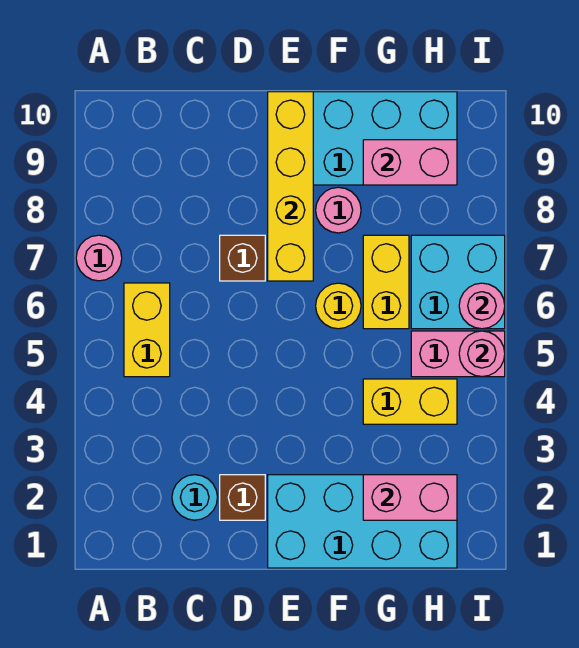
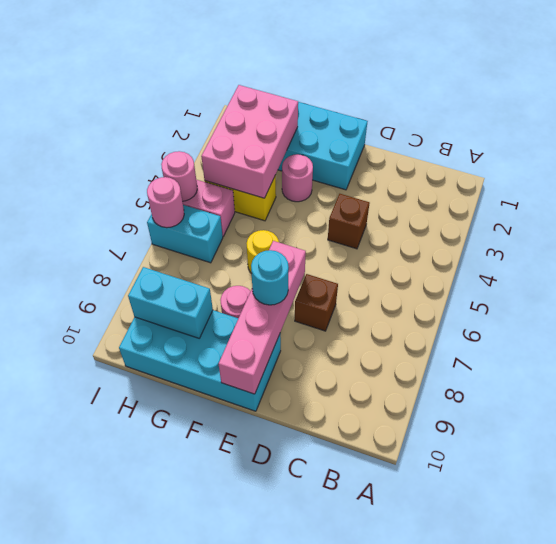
pink 1x1 round brick [76,235,122,281] -> pink 1x1 round brick moved to [282,154,313,202]
yellow 1x2 brick [124,283,170,377] -> none
cyan 1x1 round brick [172,475,217,520] -> cyan 1x1 round brick moved to [251,250,289,305]
brown 1x1 brick [220,475,265,520] -> brown 1x1 brick moved to [328,194,369,249]
yellow 1x4 brick [268,92,313,281] -> pink 1x4 brick [219,241,306,394]
pink 1x2 brick [363,475,457,520] -> pink 2x3 brick [201,85,298,198]
yellow 1x2 brick [363,235,409,329] -> none
pink 1x2 brick [363,140,457,185] -> cyan 1x2 brick [128,267,213,338]
cyan 2x2 brick [411,235,505,329] -> cyan 1x2 brick [147,205,223,263]

